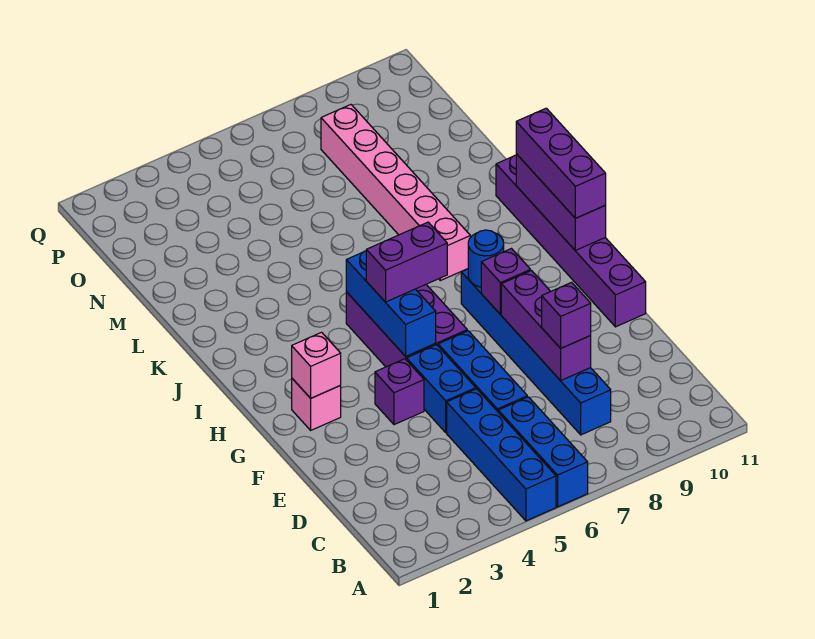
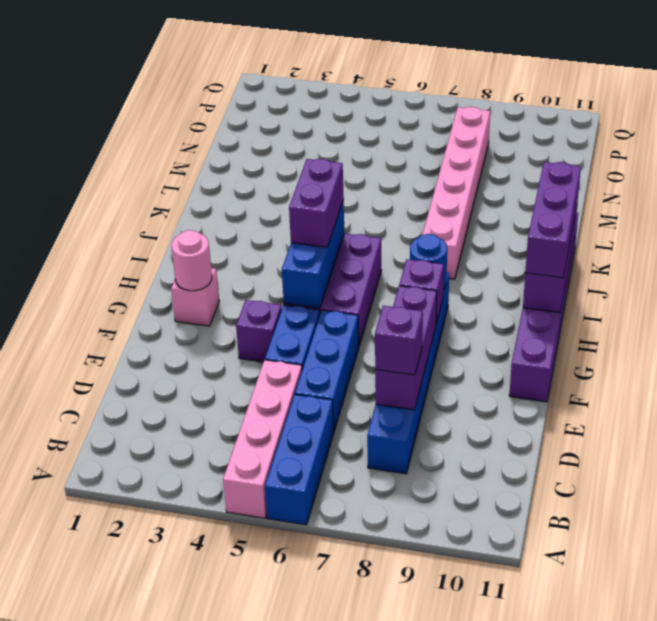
blue 1x4 brick [447,389,556,521] -> pink 1x4 brick [223,360,302,518]
pink 1x1 brick [292,332,341,398] -> pink 1x1 round brick [171,230,212,291]
purple 1x2 brick [366,222,447,302] -> purple 1x2 brick turned to [289,159,344,247]

